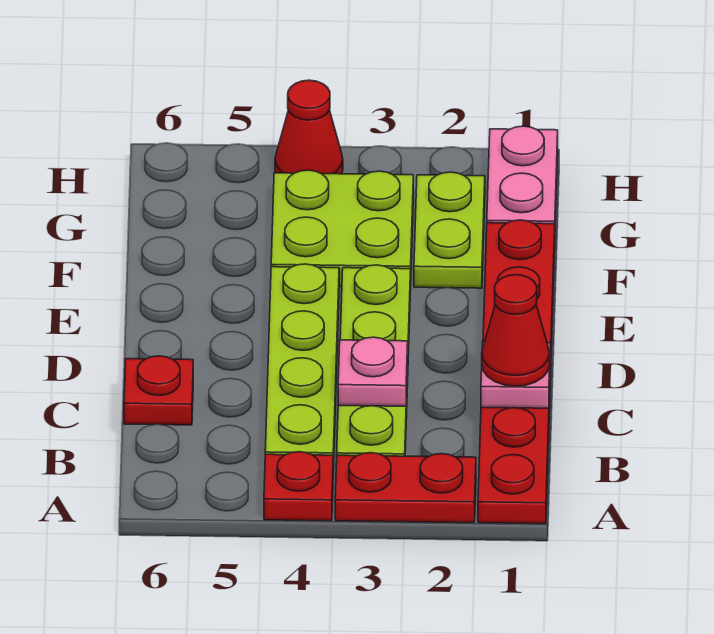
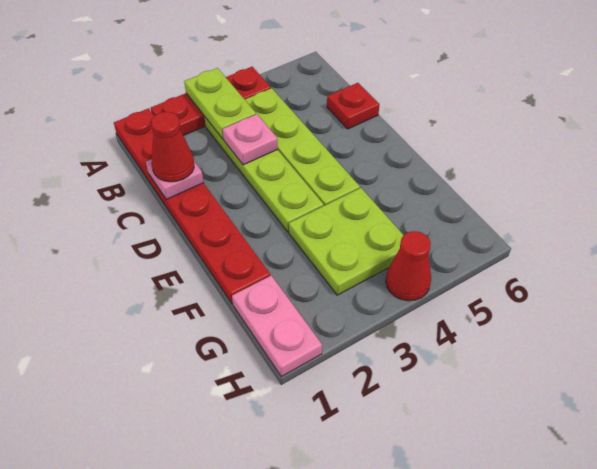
lime 1x2 plate [414,172,485,288] -> lime 1x2 plate moved to [184,68,256,139]

